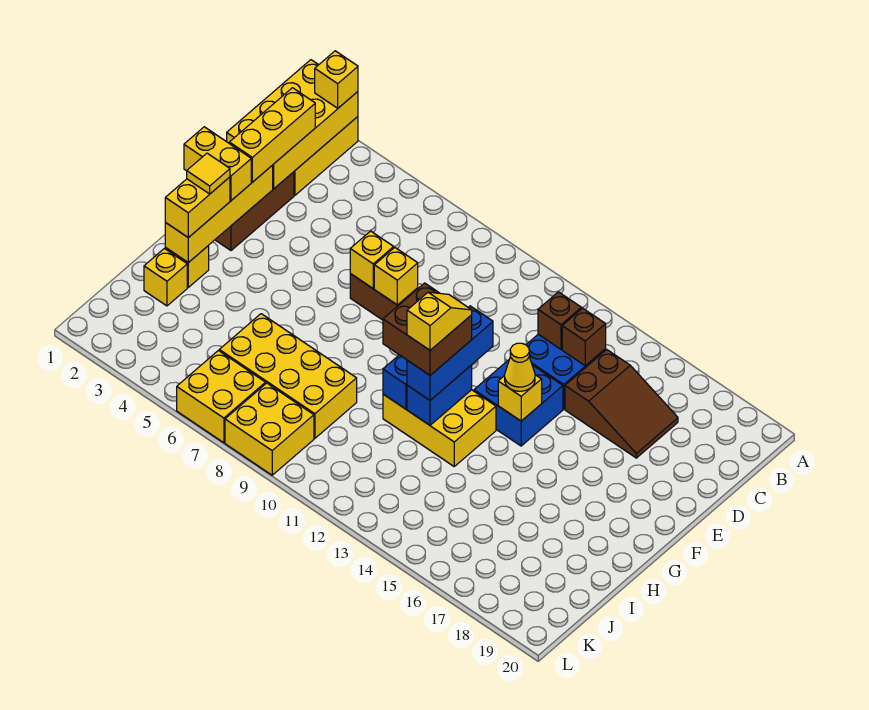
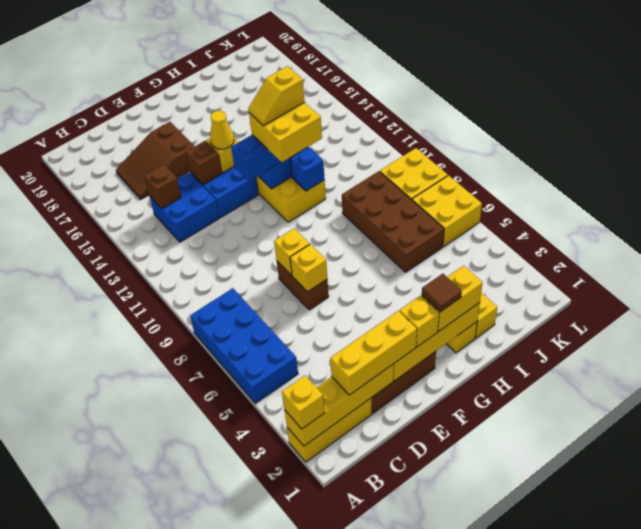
yellow 2x4 brick [227,60,358,189] -> yellow 1x4 brick [285,364,394,446]
none -> blue 2x4 brick [190,288,298,404]
brown 1x1 brick [538,292,581,349] -> brown 1x1 brick moved to [186,141,222,184]
brown 2x3 slope [565,350,678,458] -> brown 2x3 slope turned to [116,122,195,199]
yellow 1x2 brick [184,127,251,200] -> yellow 1x1 brick [399,296,439,347]
yellow 1x1 tile [187,153,230,194] -> brown 1x1 tile [422,274,462,312]
brown 2x2 brick [383,283,472,375] -> yellow 2x2 brick [249,102,322,162]
yellow 2x4 brick [219,314,357,438] -> brown 2x4 brick [342,171,444,272]

